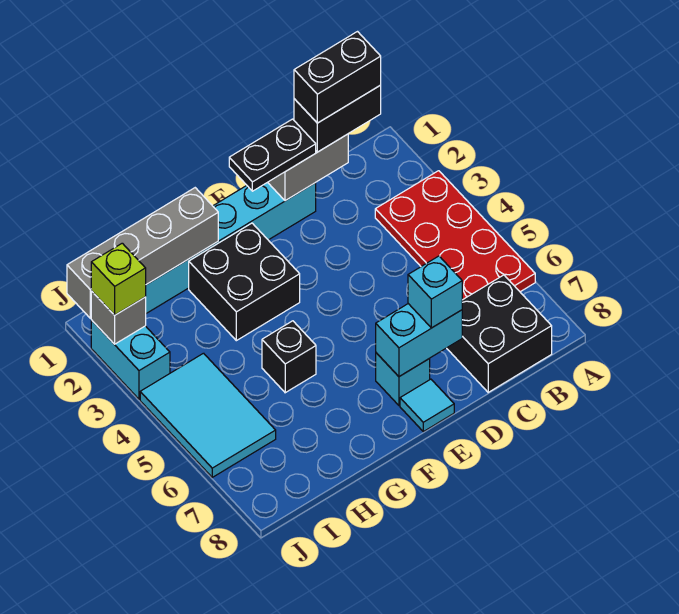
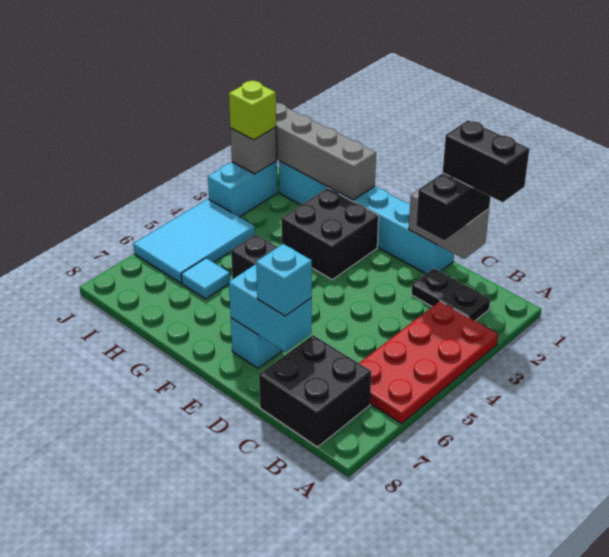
black 1x2 brick [294,85,381,152] -> black 1x2 brick turned to [416,173,491,241]
black 1x2 plate [229,119,316,191] -> black 1x2 plate moved to [411,268,490,321]
cyan 1x1 tile [400,379,454,432] -> cyan 1x1 tile moved to [181,258,230,299]

